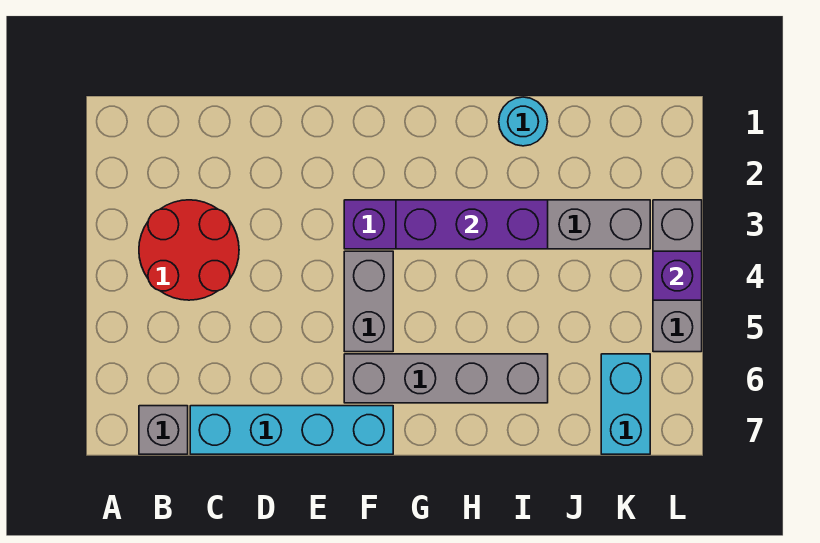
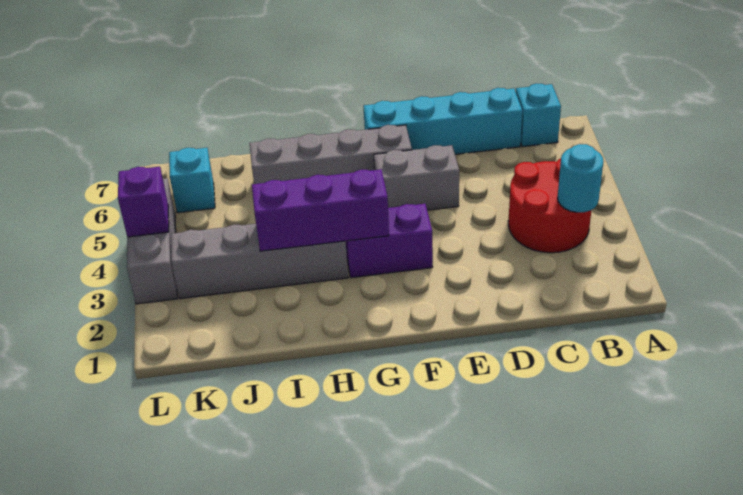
grey 1x1 brick [139,406,188,454] -> cyan 1x1 brick [516,84,561,147]
grey 1x2 brick [344,251,393,352] -> grey 1x2 brick turned to [374,145,459,210]
cyan 1x1 round brick [499,97,548,146] -> cyan 1x1 round brick moved to [558,144,603,212]
cyan 1x2 brick [601,354,650,454] -> cyan 1x1 brick [169,148,215,213]

